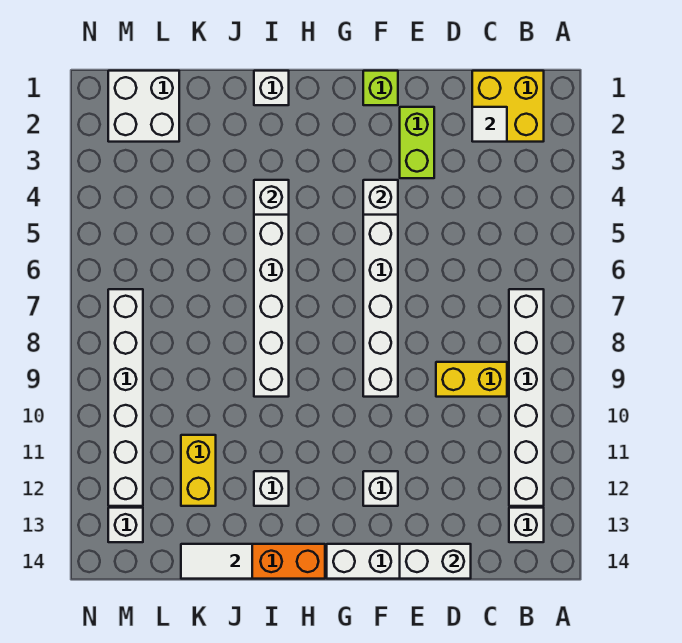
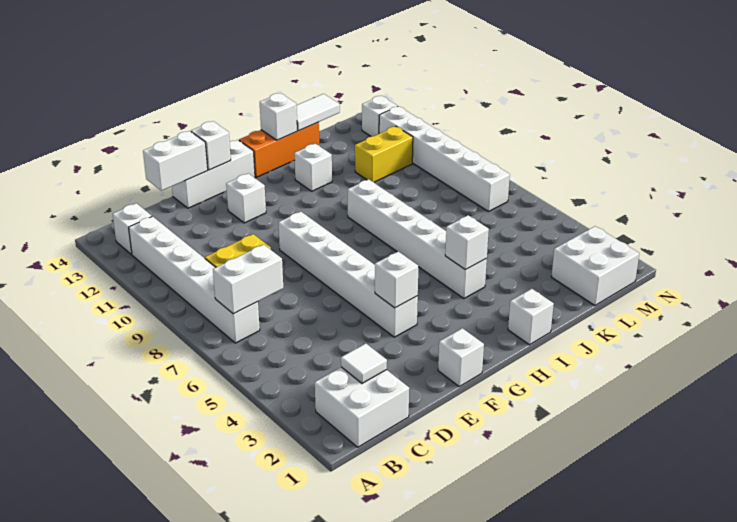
yellow 2x2 brick [472,71,544,142] -> white 2x2 brick [315,367,409,447]
none -> white 1x2 brick [213,245,283,314]
lime 1x2 brick [400,107,434,178] -> none
lime 1x1 brick [363,71,398,105] -> white 1x1 brick [438,328,484,387]
none -> white 1x1 brick [191,121,231,170]
none -> white 1x1 brick [260,93,297,140]
yellow 1x2 brick [181,435,216,506] -> yellow 1x2 brick turned to [355,126,413,182]

